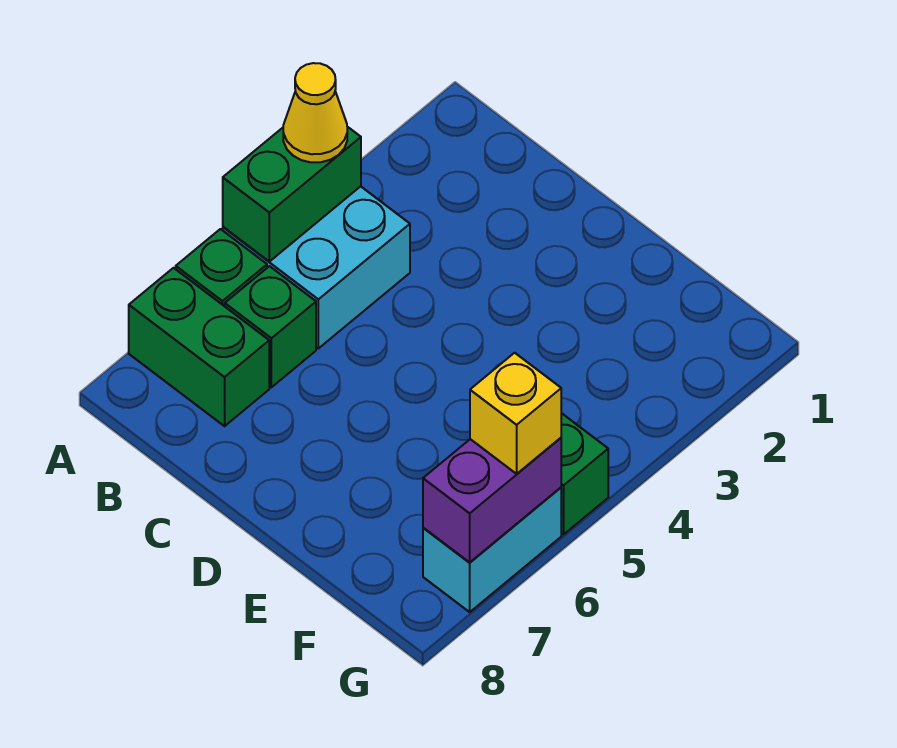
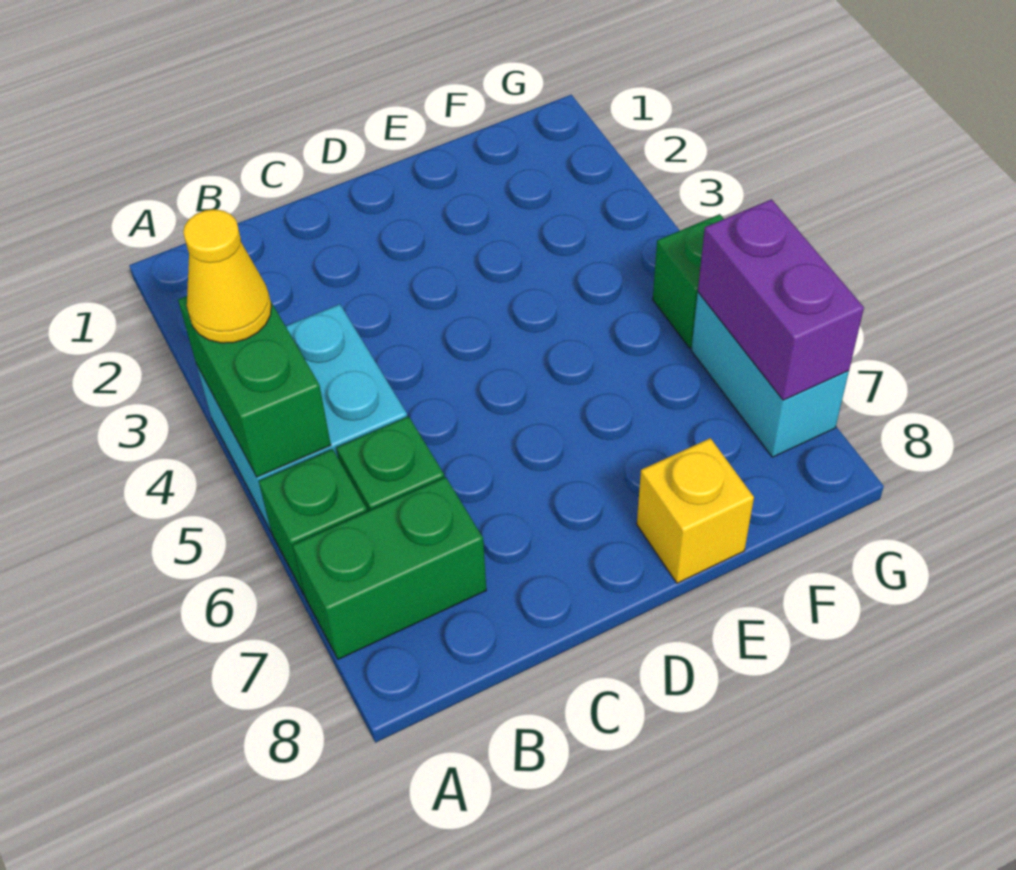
yellow 1x1 brick [470,353,561,474] -> yellow 1x1 brick moved to [637,438,754,583]

